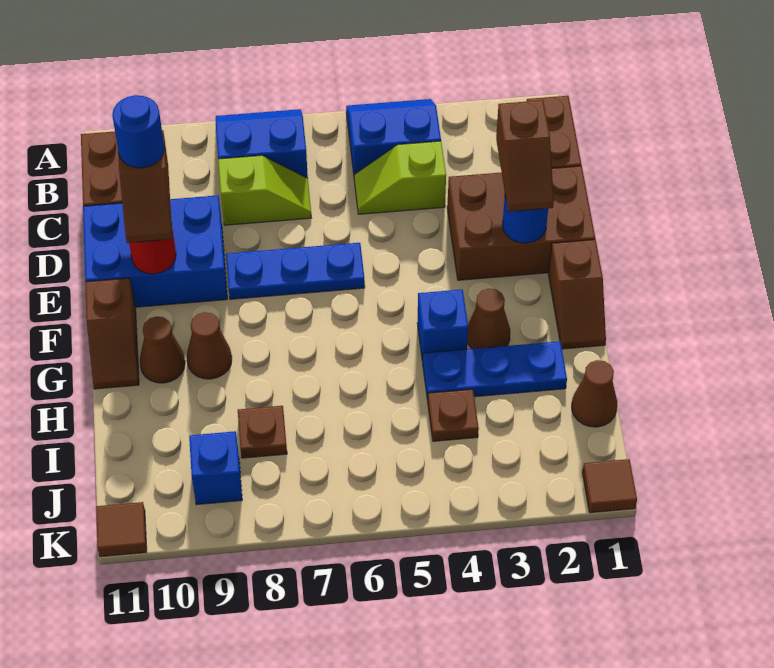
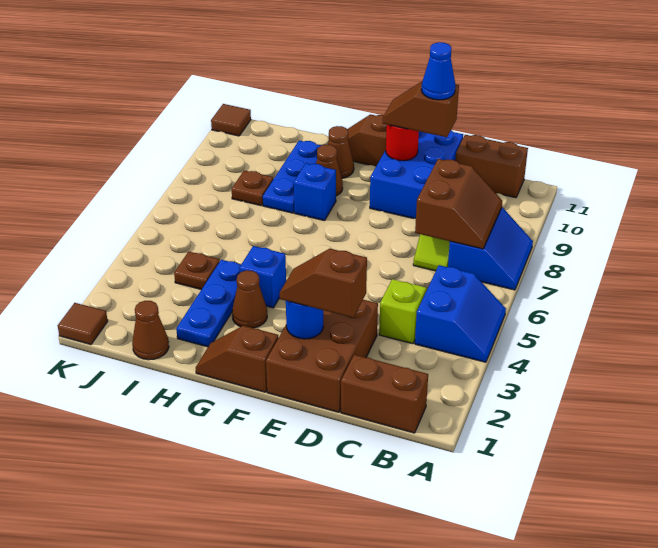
none -> brown 2x2 slope [415,159,502,249]
blue 1x1 round brick [112,95,164,168] -> blue 1x1 cone [421,42,455,100]
blue 1x3 plate [226,243,365,299] -> blue 1x3 plate moved to [263,140,322,213]
blue 1x1 brick [189,431,242,505] -> blue 1x1 brick moved to [293,163,336,221]

